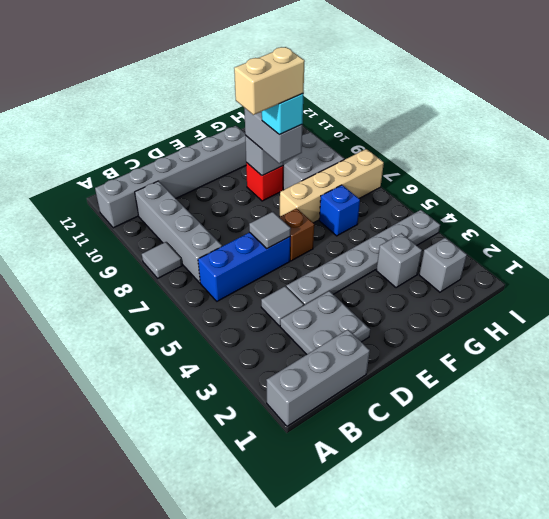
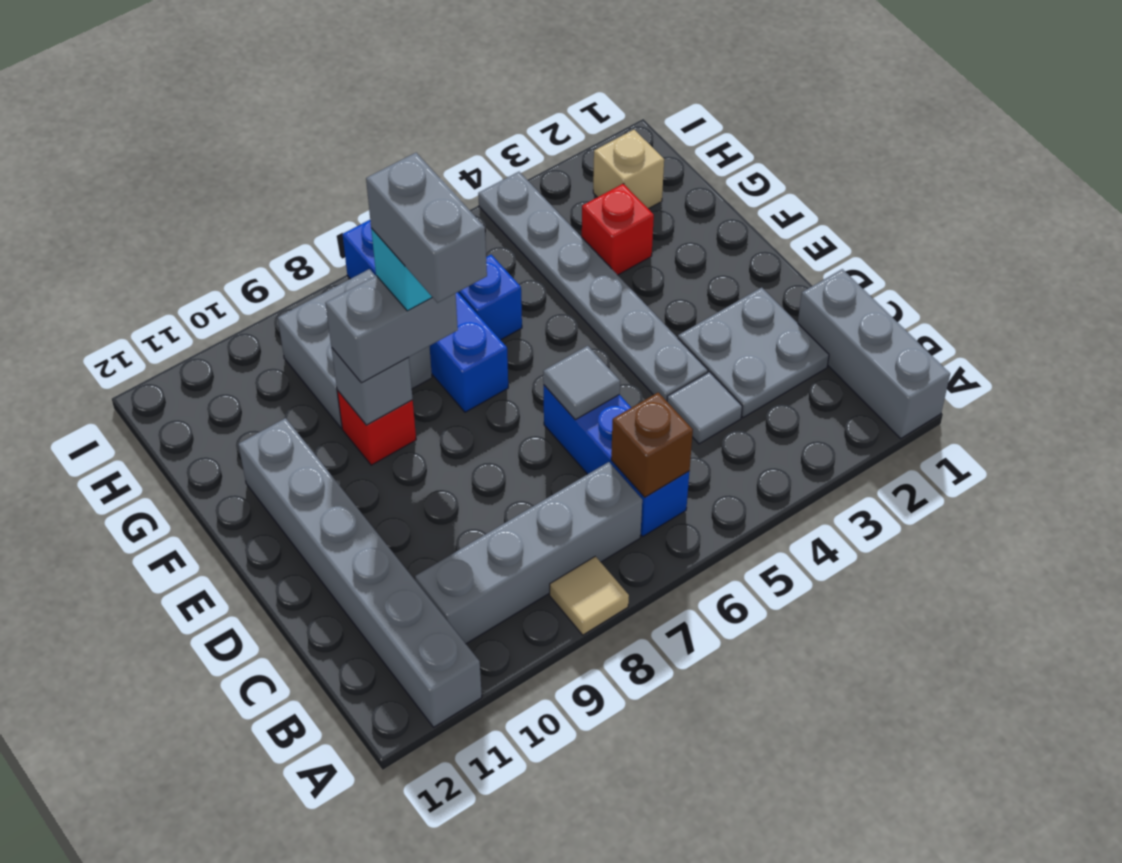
grey 1x1 tile [142,242,182,278] -> tan 1x1 tile [550,556,629,635]
brown 1x1 brick [279,208,314,261] -> brown 1x1 brick moved to [611,392,693,497]
tan 1x2 brick [234,47,305,115] -> grey 1x2 brick [366,153,487,303]
tan 1x4 brick [280,149,384,223] -> blue 1x4 brick [342,220,508,412]
grey 1x1 brick [376,233,422,288] -> red 1x1 brick [582,184,654,275]
grey 1x1 brick [419,238,467,292] -> tan 1x1 brick [593,130,664,209]

